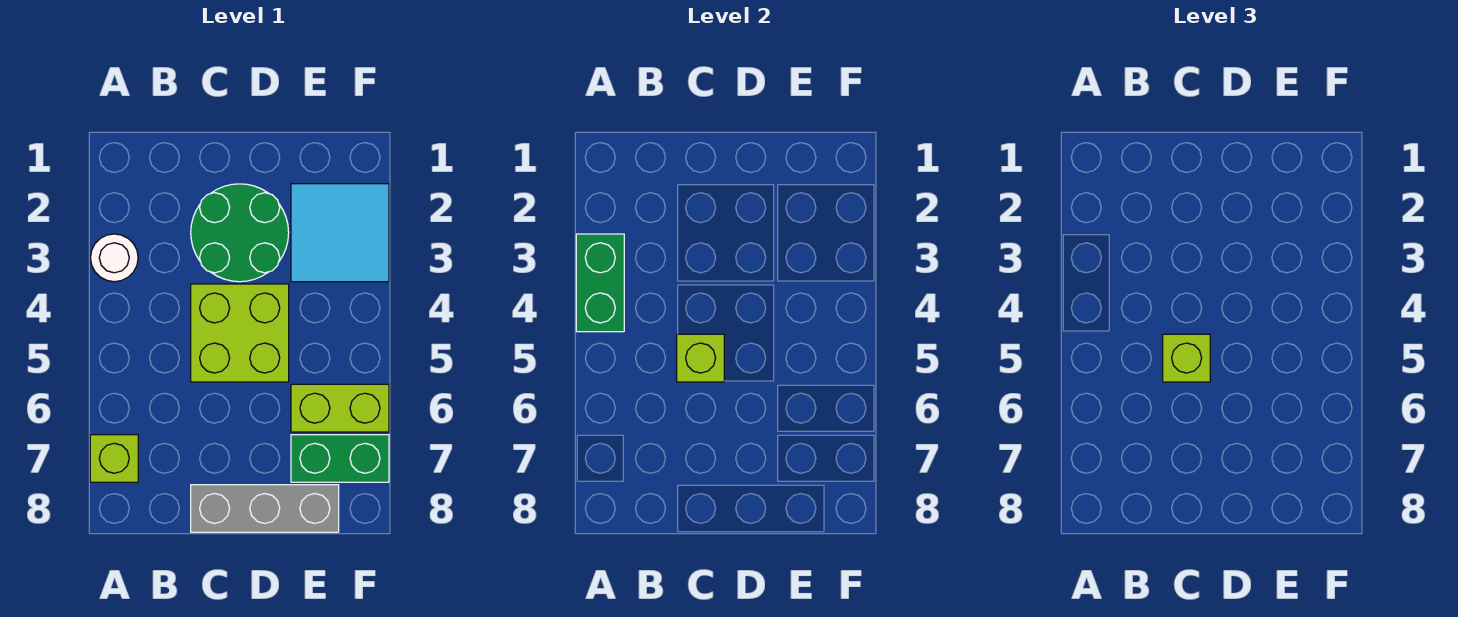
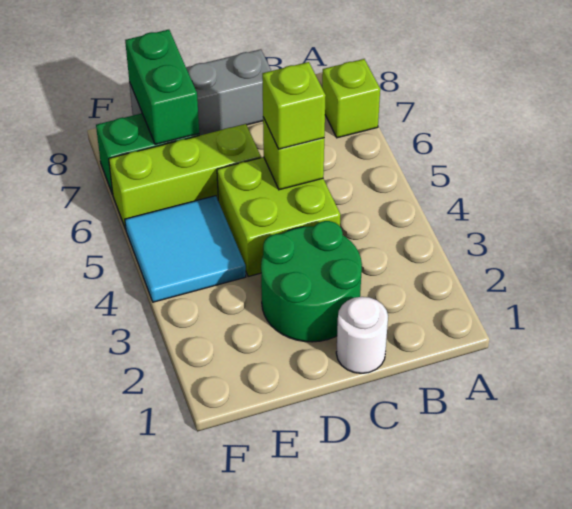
white 1x1 round brick [91,234,138,282] -> white 1x1 round brick moved to [336,297,388,373]
green 1x2 brick [576,234,624,332] -> green 1x2 brick moved to [125,30,199,144]
cyan 2x2 tile [291,184,389,282] -> cyan 2x2 tile moved to [125,196,246,302]
lime 1x2 brick [291,384,389,432] -> lime 1x3 brick [109,124,261,229]

